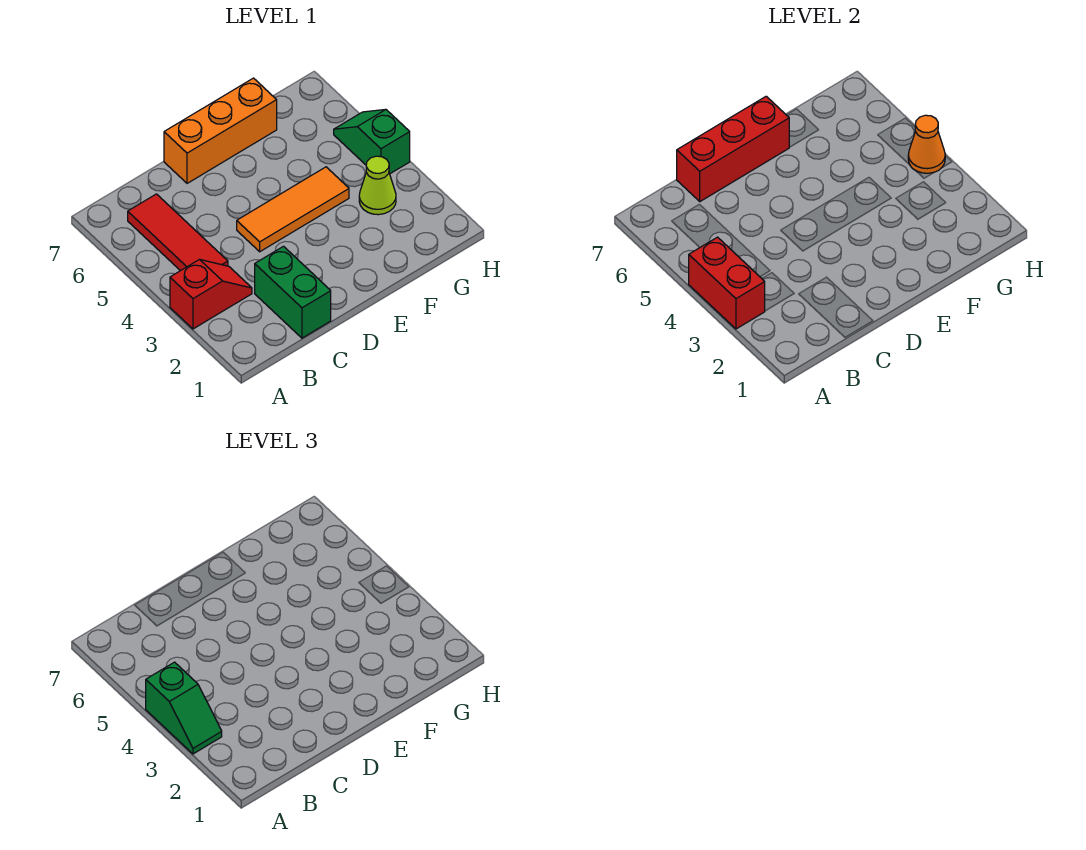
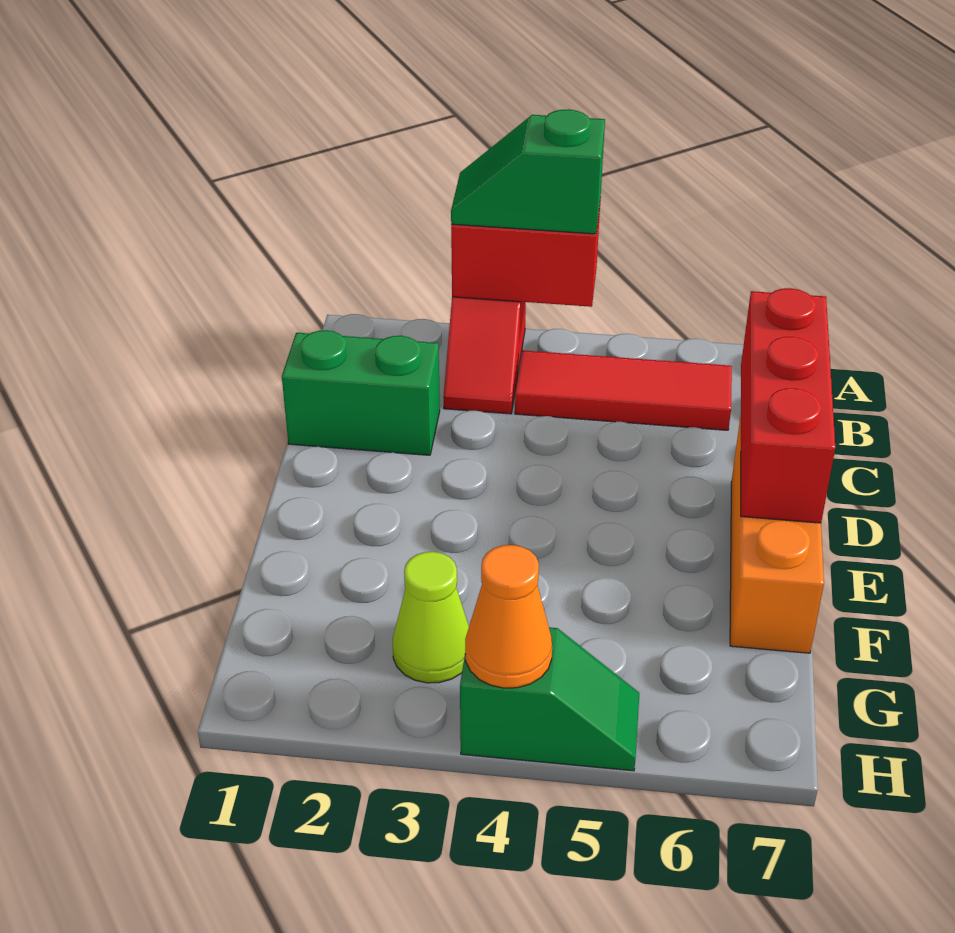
orange 1x3 tile [237,167,349,252] -> none

